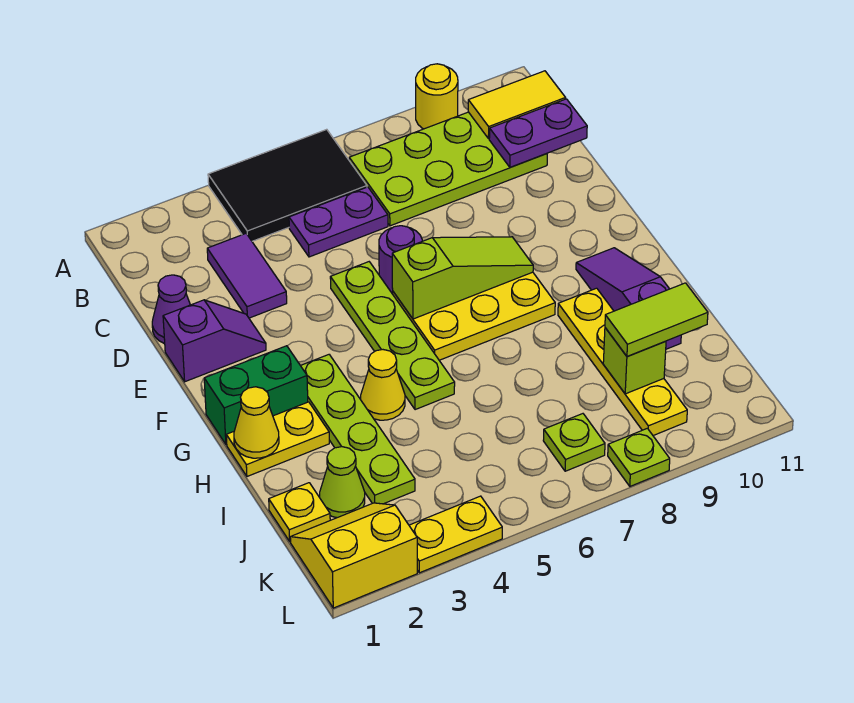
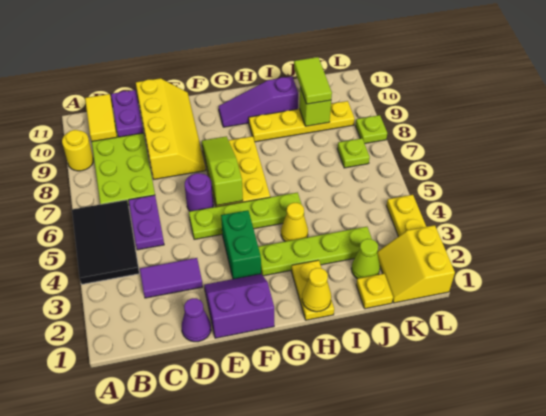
none -> yellow 2x4 slope [136,78,206,179]
purple 1x2 slope [163,300,266,382] -> purple 2x2 slope [204,274,274,338]
green 1x2 brick [204,346,308,445] -> green 1x2 brick moved to [221,210,261,279]

